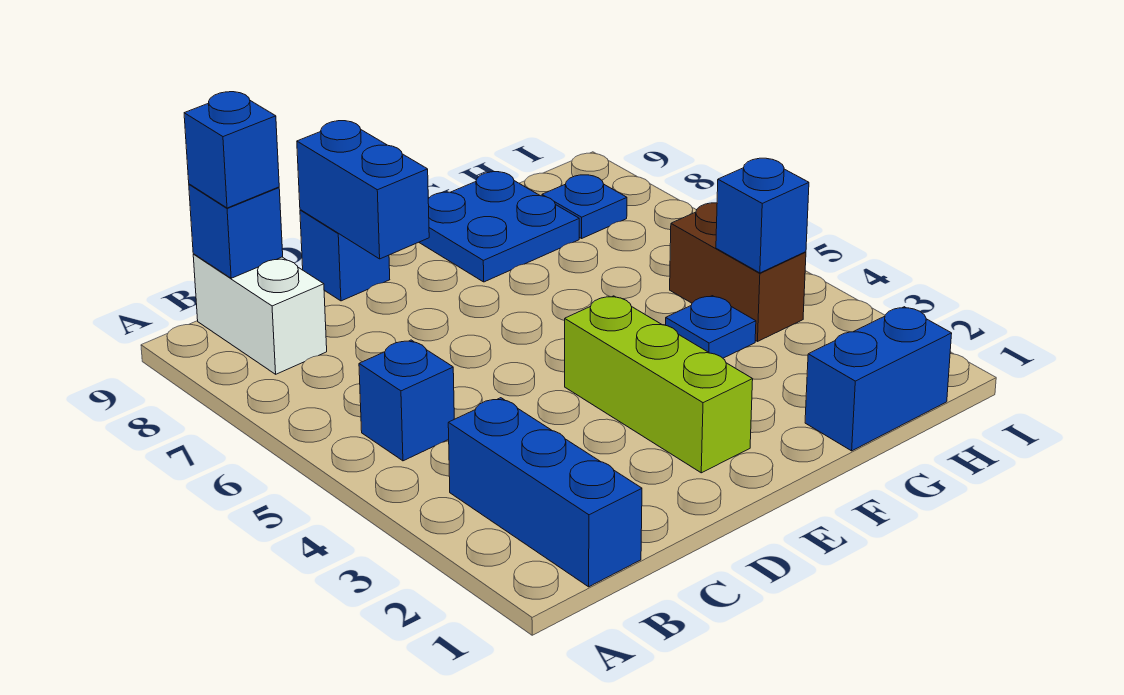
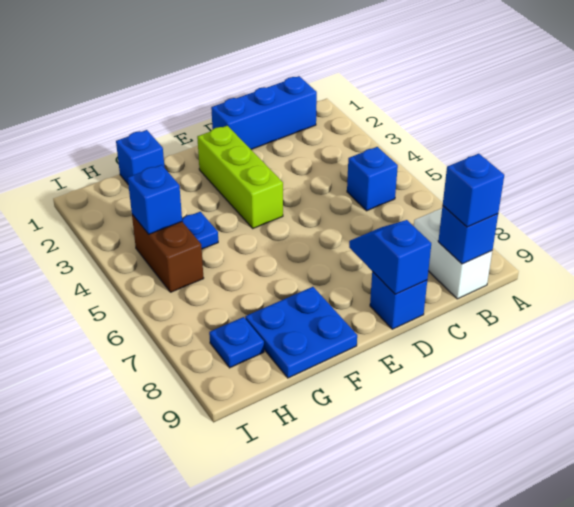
blue 1x3 brick [448,398,642,587] -> blue 1x3 brick turned to [211,76,317,149]
blue 1x2 brick [297,121,429,259] -> blue 1x2 slope [349,220,431,294]
blue 1x2 brick [805,307,952,451] -> blue 1x1 brick [116,130,164,184]

